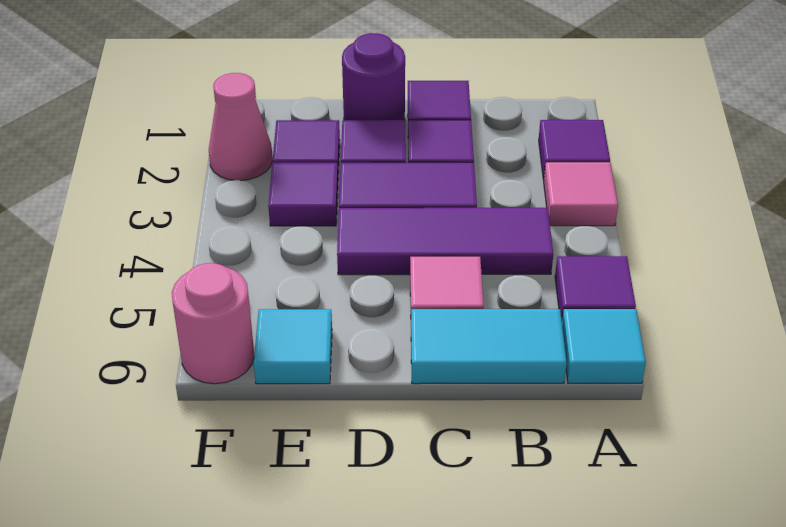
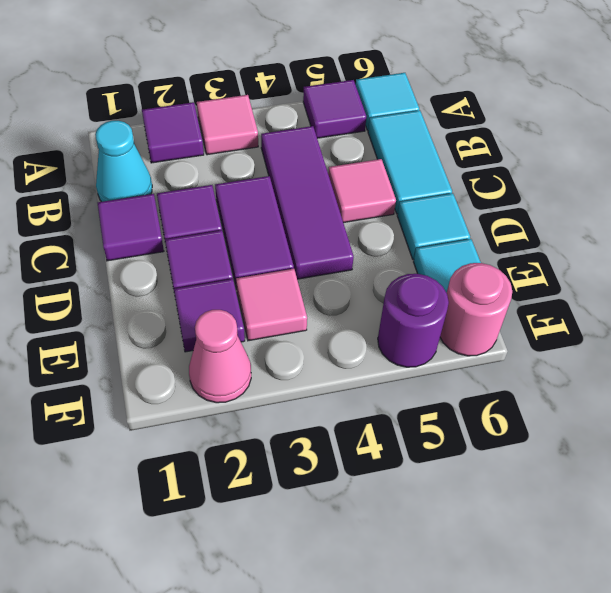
none -> cyan 1x1 cone [95,121,152,202]
purple 1x1 round brick [342,33,405,120] -> purple 1x1 round brick moved to [378,274,449,367]
none -> cyan 1x1 tile [397,193,470,260]
purple 1x1 tile [268,163,338,226] -> pink 1x1 tile [236,269,307,341]

